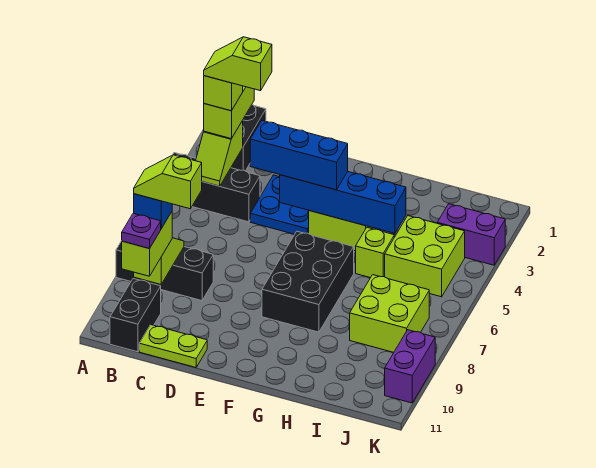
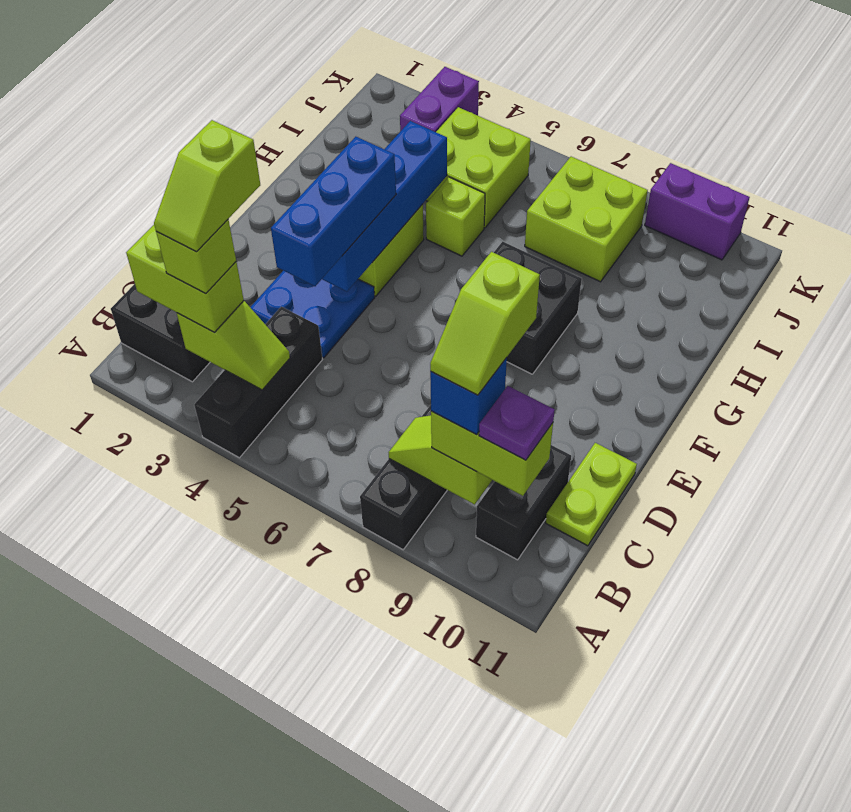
black 1x2 brick [110,279,161,352] -> black 1x2 brick turned to [476,445,571,560]
black 2x3 brick [262,231,354,332] -> black 2x2 brick [455,242,582,374]

